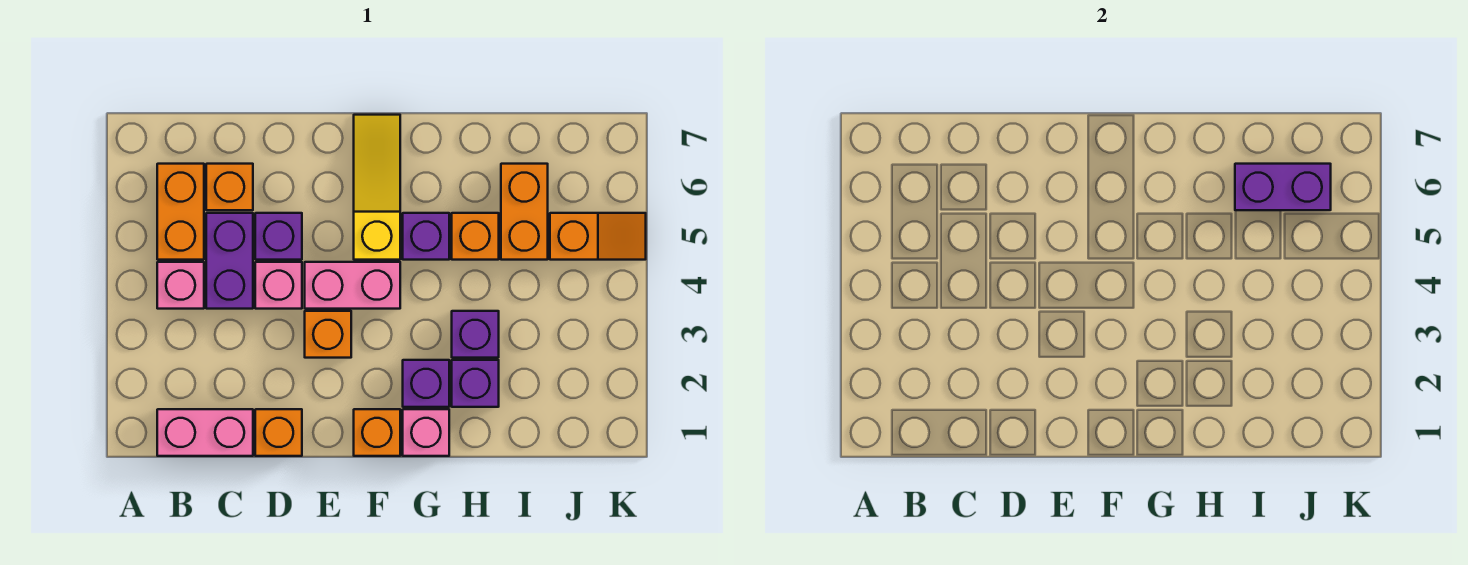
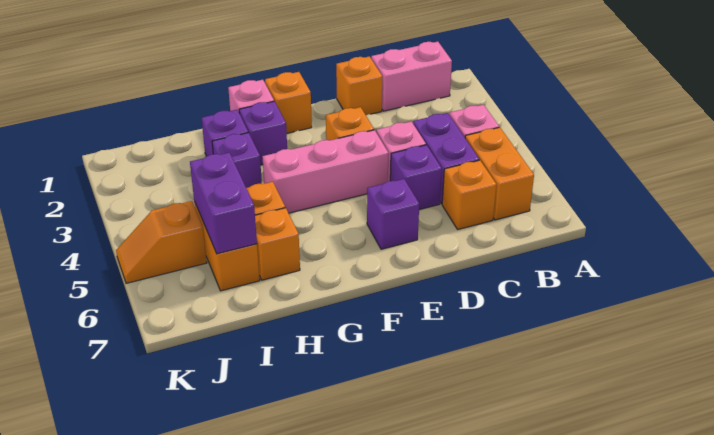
pink 1x2 brick [305,262,400,309] -> pink 1x3 brick [262,130,388,213]
yellow 1x3 slope [354,115,400,260] -> none
purple 1x1 brick [403,213,449,260] -> purple 1x1 brick moved to [367,179,419,249]
none -> orange 1x1 brick [255,208,300,280]
purple 1x2 brick [1235,164,1331,210] -> purple 1x2 brick turned to [190,153,257,254]

